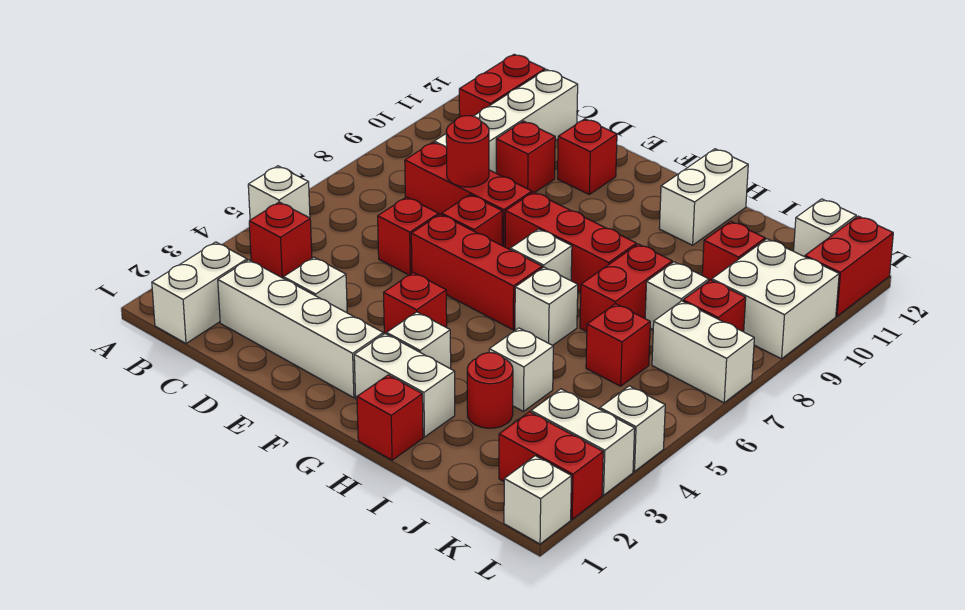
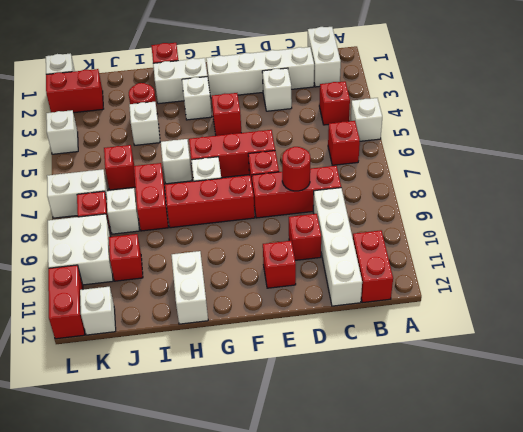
red 1x1 brick [378,197,439,275] -> red 1x1 brick moved to [328,121,360,165]
white 1x2 brick [531,389,635,495] -> none

